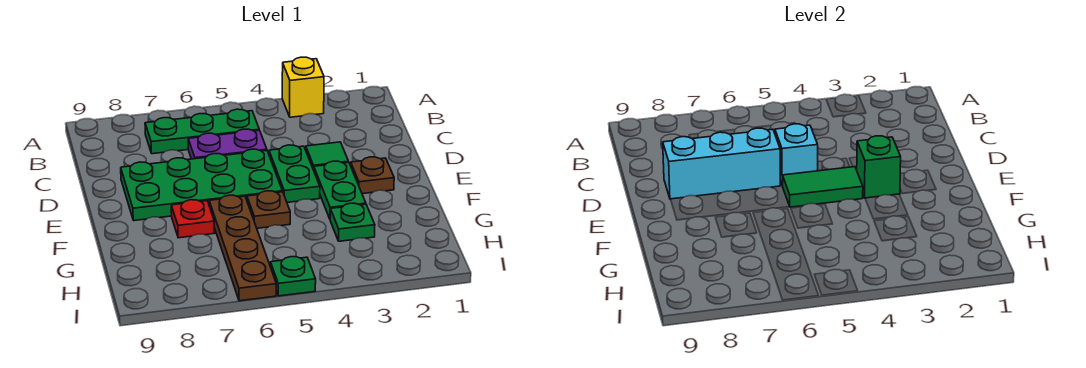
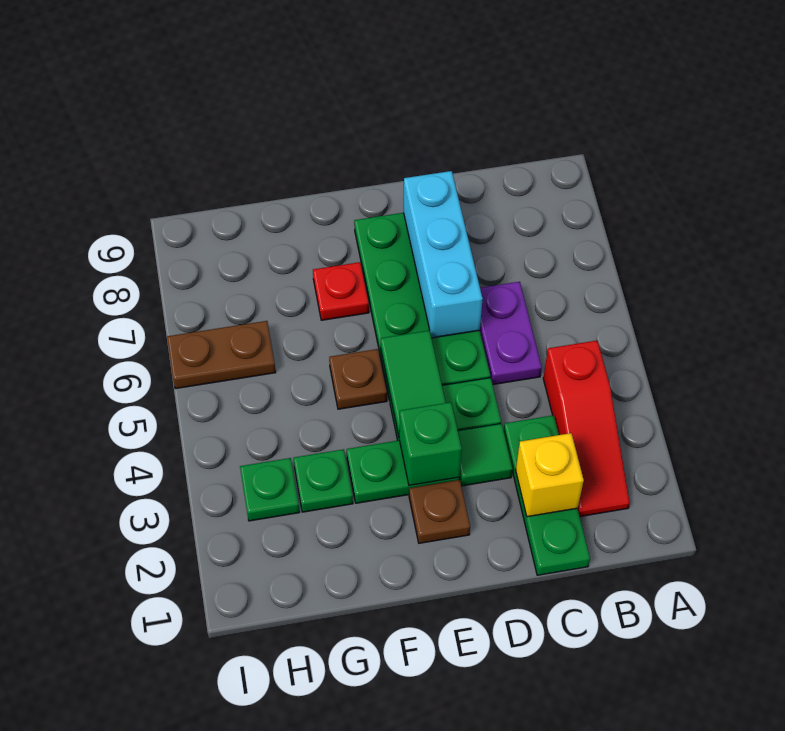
yellow 1x1 brick [282,57,324,117] -> yellow 1x1 brick moved to [516,433,584,517]
none -> red 1x3 slope [543,340,630,516]
green 1x3 plate [145,109,259,154] -> green 1x3 plate moved to [504,415,590,575]
cyan 1x1 brick [775,124,818,186] -> none
brown 1x4 plate [209,195,276,301] -> brown 1x2 plate [167,321,276,389]
green 1x1 plate [271,257,316,296] -> green 1x1 plate moved to [240,458,300,521]

